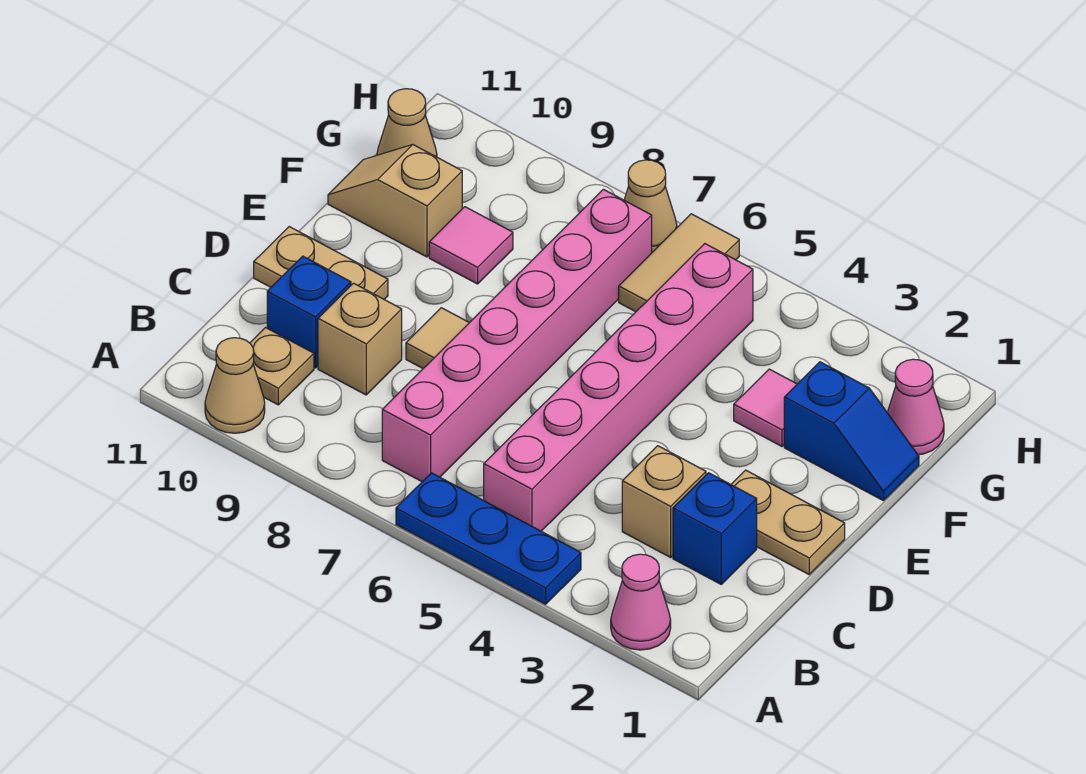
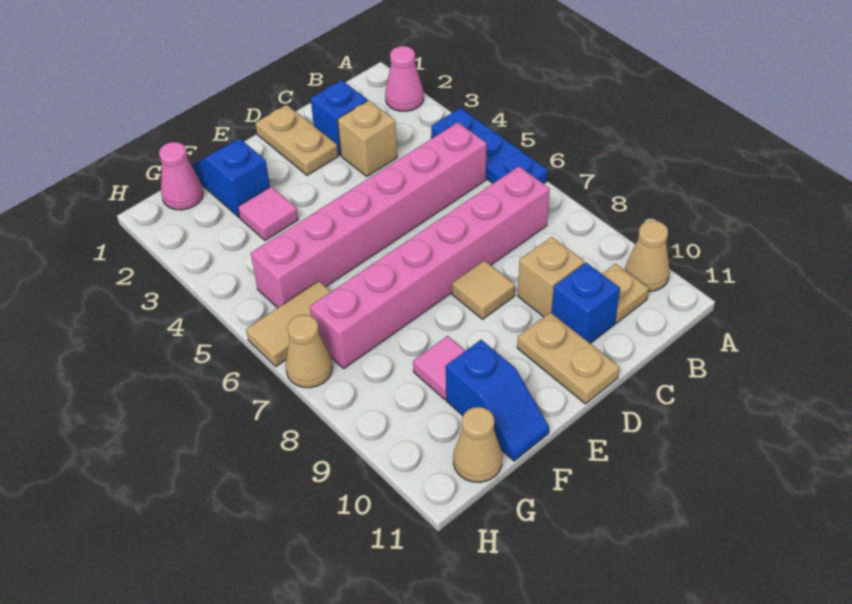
tan 1x2 slope [328,145,462,257] -> blue 1x2 slope [446,340,549,461]

